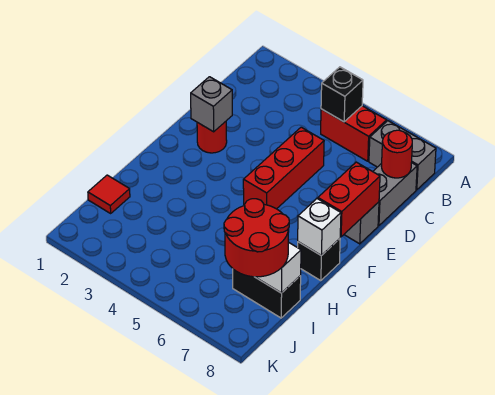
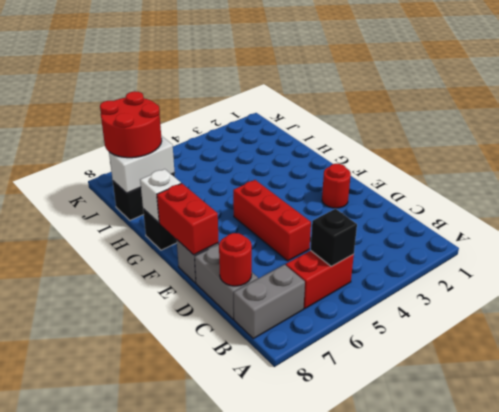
grey 1x1 brick [191,77,232,132] -> none
red 1x1 tile [88,175,130,213] -> none

